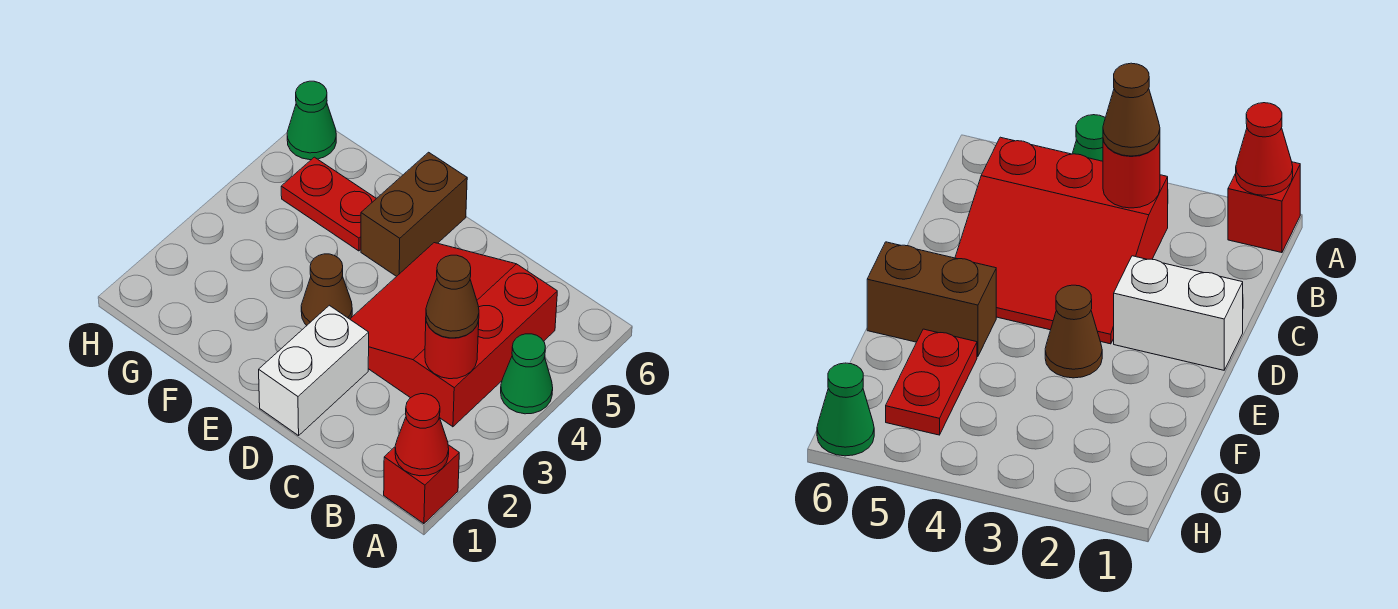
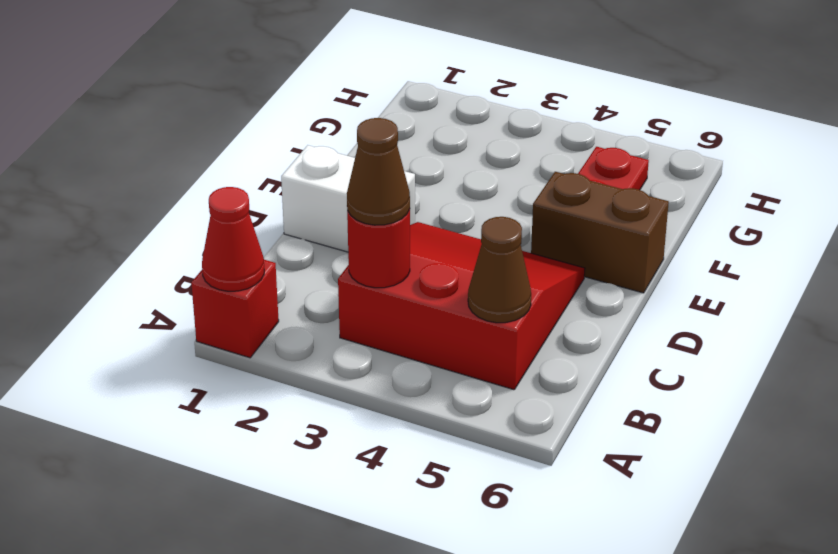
green 1x1 cone [501,334,553,414] -> none
brown 1x1 cone [301,254,352,325] -> brown 1x1 cone moved to [468,217,531,323]
green 1x1 cone [287,81,336,160] -> none

